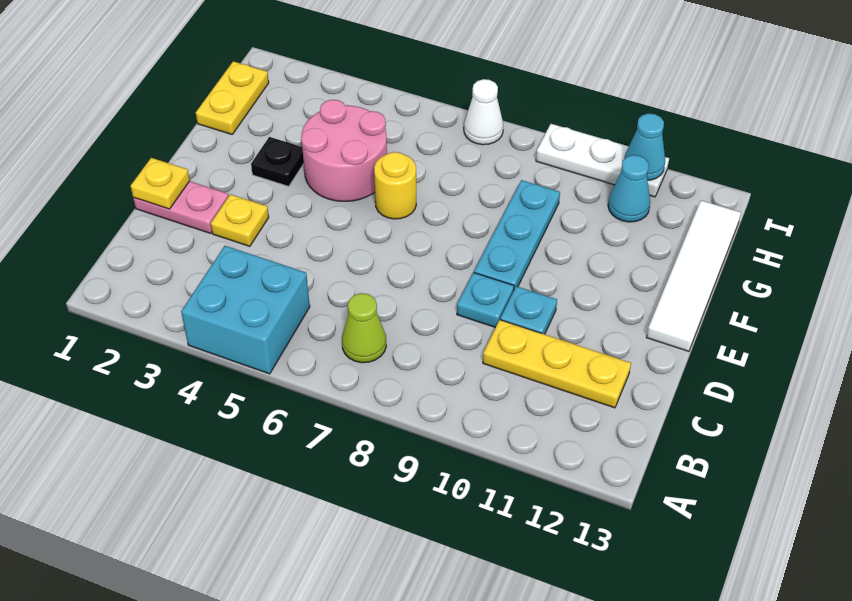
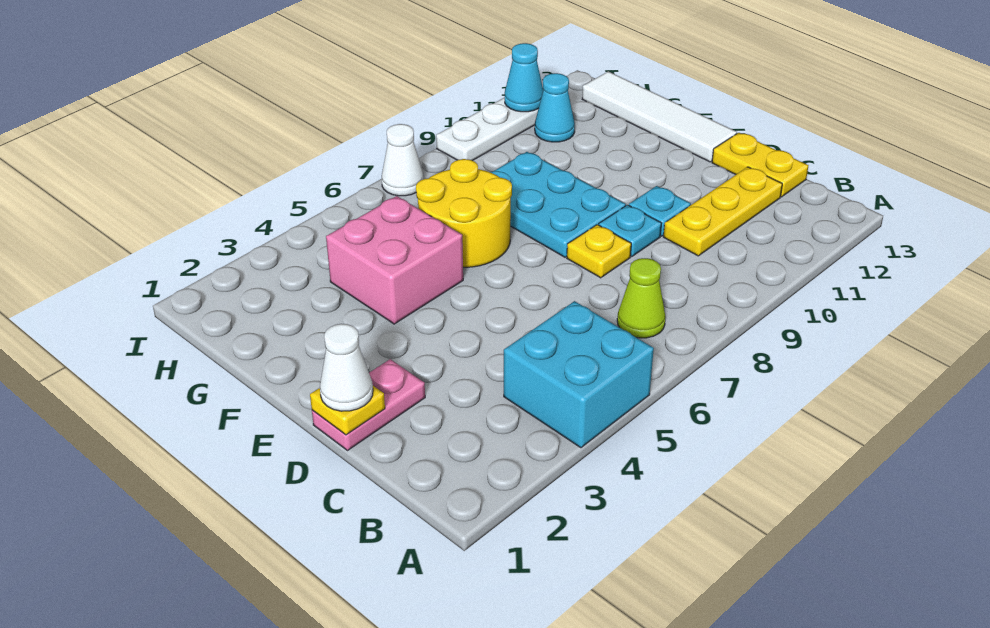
none -> white 1x1 cone [320,324,373,411]
yellow 1x1 plate [211,194,269,246] -> yellow 1x1 plate moved to [567,225,631,278]
cyan 1x3 plate [474,180,560,289] -> cyan 2x3 plate [490,152,626,257]
black 1x1 plate [251,137,304,186] -> none
pink 2x2 round brick [301,100,387,201] -> pink 2x2 brick [326,196,463,324]
yellow 1x1 round brick [374,152,416,219] -> yellow 2x2 round brick [416,159,512,267]
yellow 1x2 plate [196,61,269,134] -> yellow 1x2 plate moved to [712,133,808,197]

